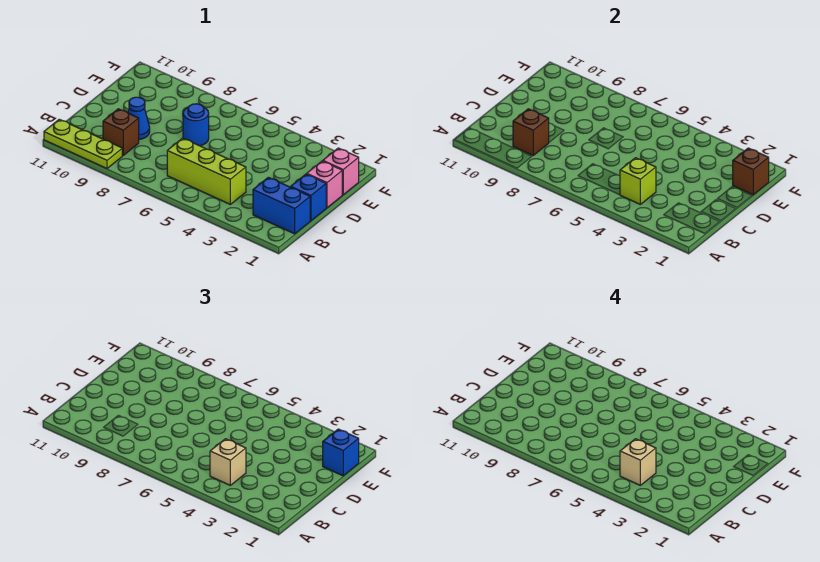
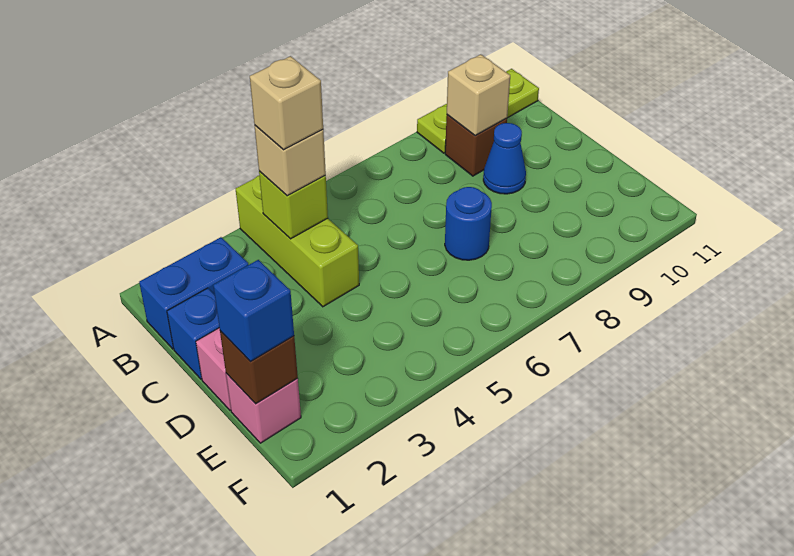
lime 1x3 brick [167,138,246,204] -> lime 1x3 brick turned to [236,176,359,307]
brown 1x1 brick [513,109,549,155] -> tan 1x1 brick [447,54,510,136]

